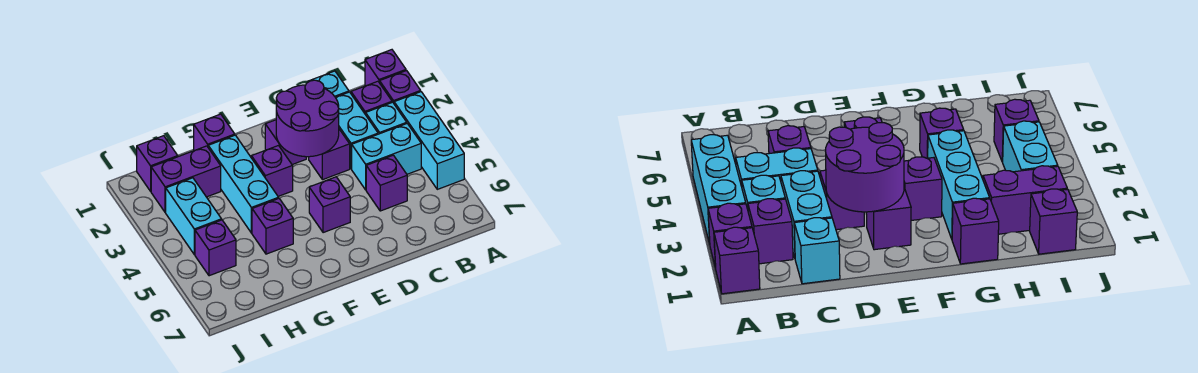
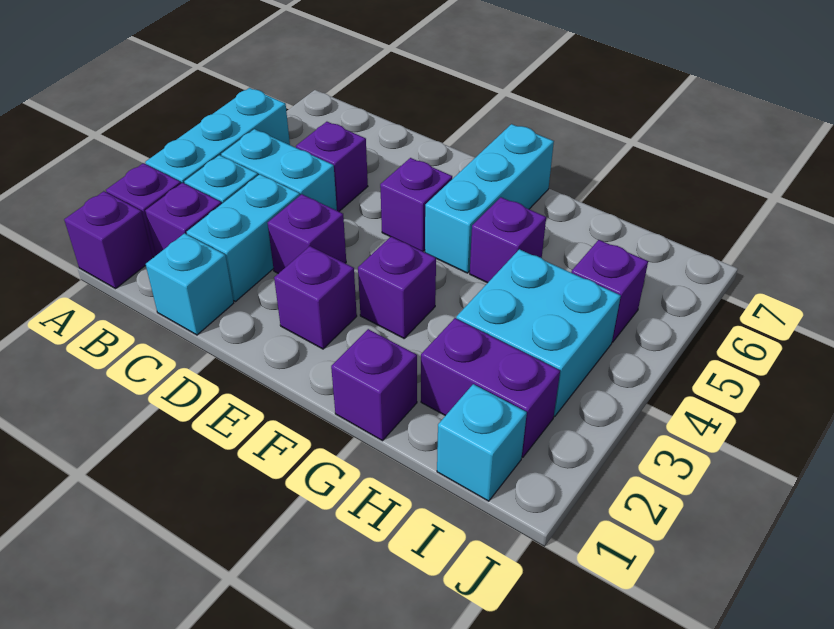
purple 2x2 round brick [276,80,339,157] -> none
cyan 1x3 brick [208,135,279,233] -> cyan 1x3 brick moved to [425,124,554,273]
purple 1x1 brick [137,136,178,191] -> cyan 1x1 brick [437,384,527,501]
cyan 1x2 brick [166,178,222,255] -> cyan 2x2 brick [456,249,621,417]

